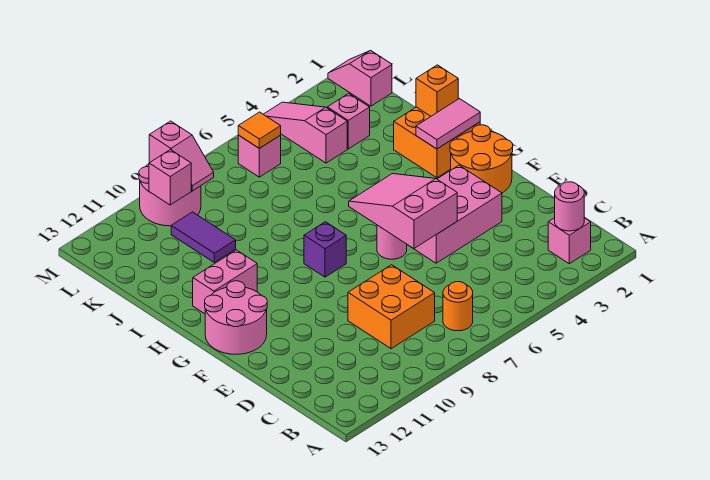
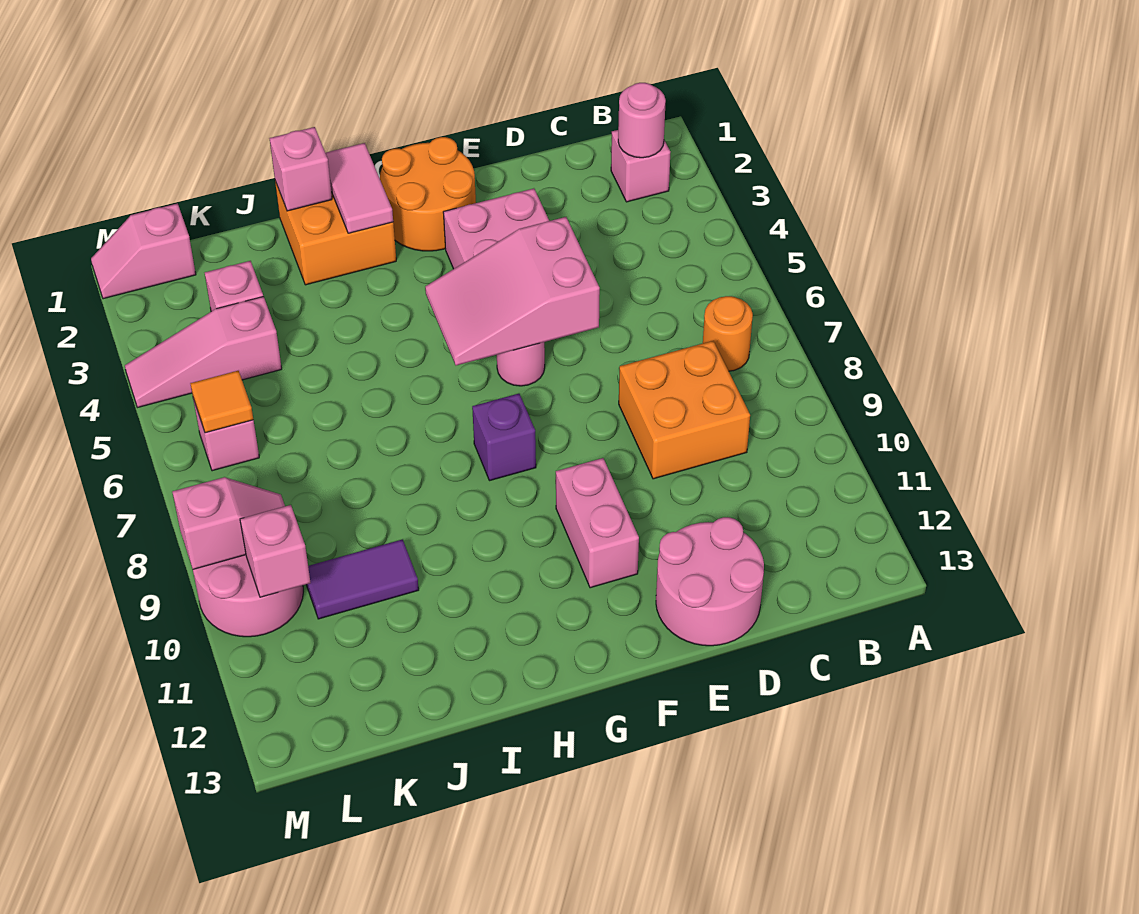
pink 2x2 round brick [205,281,267,354] -> pink 2x2 round brick moved to [656,517,764,646]
pink 1x2 brick [193,250,257,314] -> pink 1x2 brick moved to [556,458,639,588]
orange 1x1 brick [416,65,458,116] -> pink 1x1 brick [269,127,332,211]

